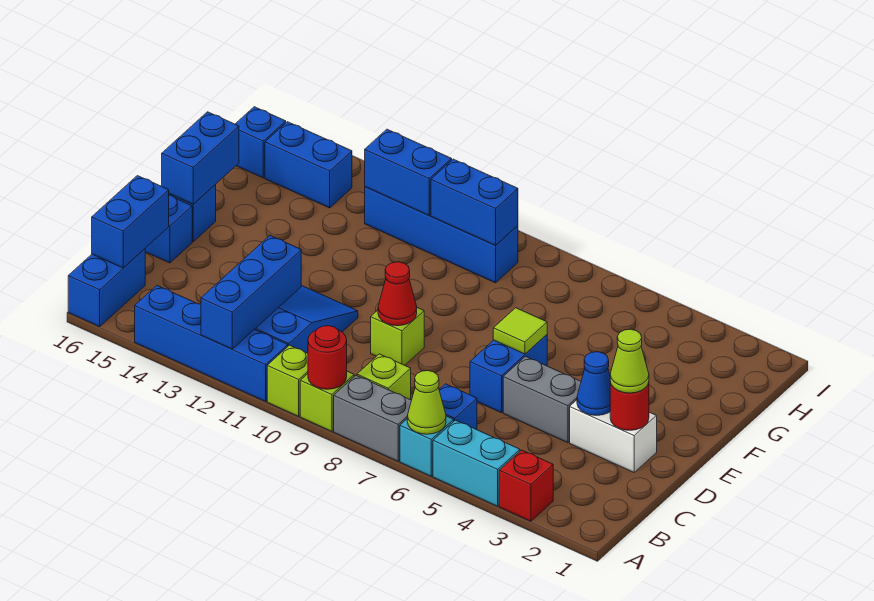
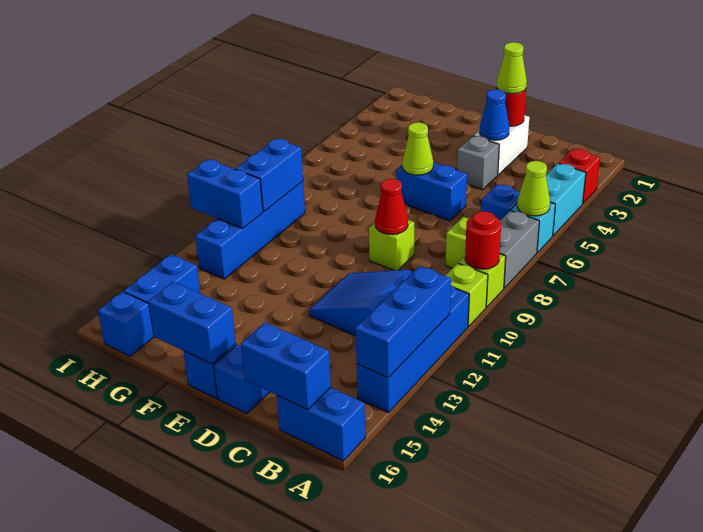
blue 1x3 brick [201,236,301,349] -> blue 1x3 brick turned to [355,266,451,378]
grey 1x2 brick [503,357,581,443] -> grey 1x1 brick [457,136,499,190]
lime 1x1 tile [493,308,547,354] -> lime 1x1 cone [402,122,433,175]
blue 1x2 brick [365,129,452,215] -> blue 1x2 brick turned to [187,159,263,228]

